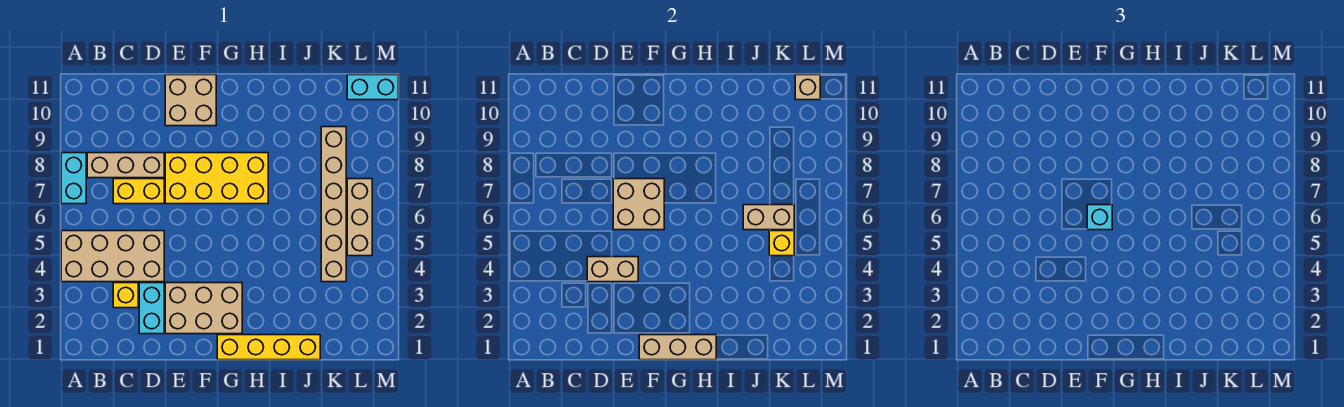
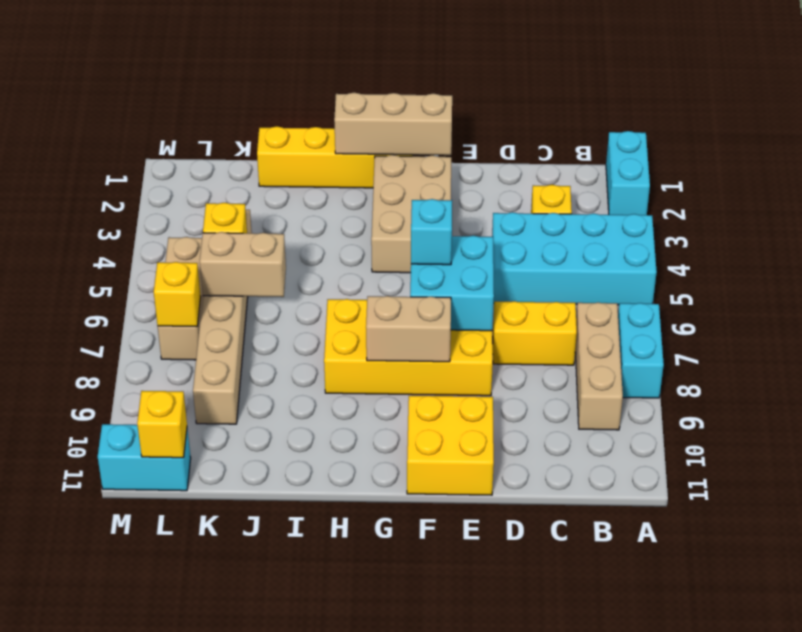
tan 2x4 brick [61,231,164,282] -> cyan 2x4 brick [492,212,657,305]
tan 1x3 brick [87,153,164,178] -> tan 1x3 brick turned to [575,302,623,430]
cyan 1x2 brick [139,283,164,334] -> cyan 1x2 brick moved to [606,131,650,215]
tan 1x2 brick [587,257,638,282] -> tan 1x2 brick moved to [366,296,451,362]
tan 2x3 brick [165,283,242,334] -> tan 2x3 brick turned to [371,155,451,273]
tan 2x2 brick [613,179,664,230] -> cyan 2x2 brick [410,236,494,331]
tan 2x2 brick [165,75,216,126] -> yellow 2x2 brick [407,396,494,495]
none -> yellow 1x1 brick [154,262,201,327]
tan 1x1 brick [795,75,820,100] -> yellow 1x1 brick [137,391,187,458]

